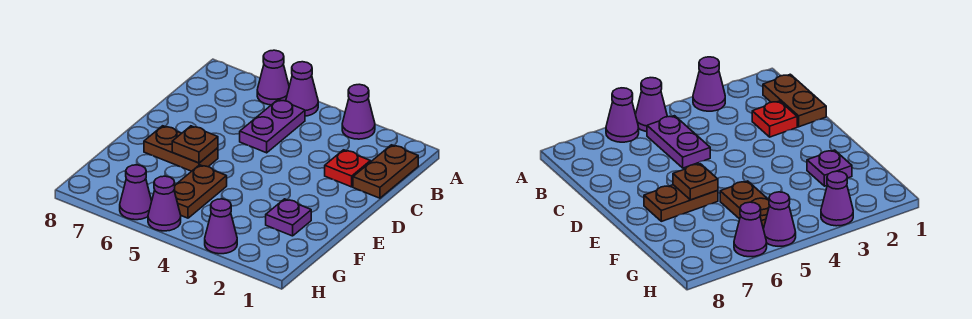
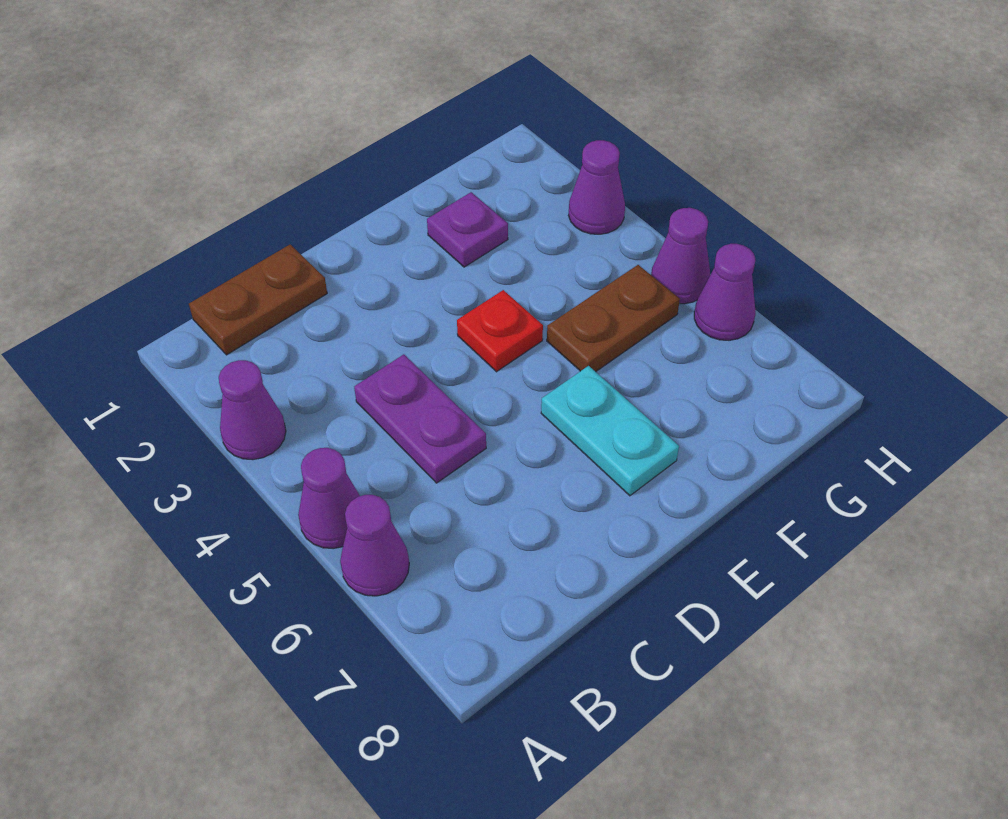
purple 1x2 plate [240,99,305,153] -> purple 1x2 plate turned to [354,354,486,483]
red 1x1 plate [325,150,370,187] -> red 1x1 plate moved to [457,290,543,372]
brown 1x2 plate [144,126,218,171] -> cyan 1x2 plate [541,366,679,496]
brown 1x1 plate [172,126,218,163] -> none

